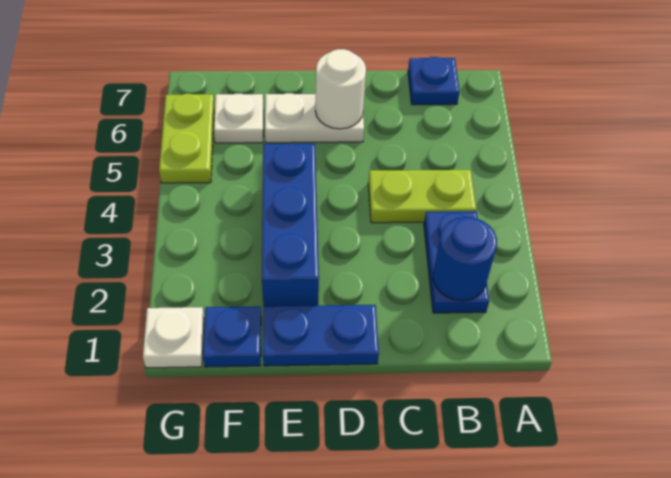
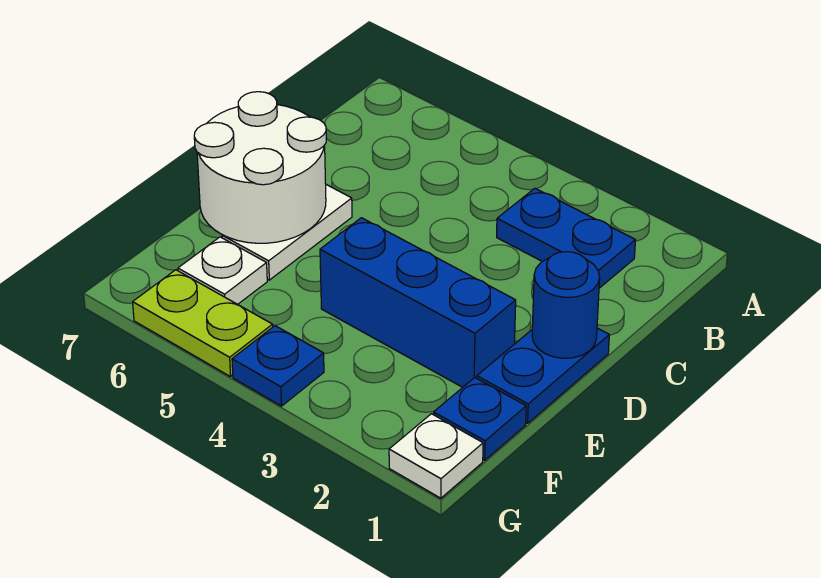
blue 1x1 round brick [433,217,497,301] -> blue 1x1 round brick moved to [532,252,600,358]
lime 1x2 plate [368,170,476,223] -> none
blue 1x1 plate [408,57,460,105] -> blue 1x1 plate moved to [232,326,324,406]
white 1x1 round brick [315,49,366,129] -> white 2x2 round brick [194,92,326,243]

